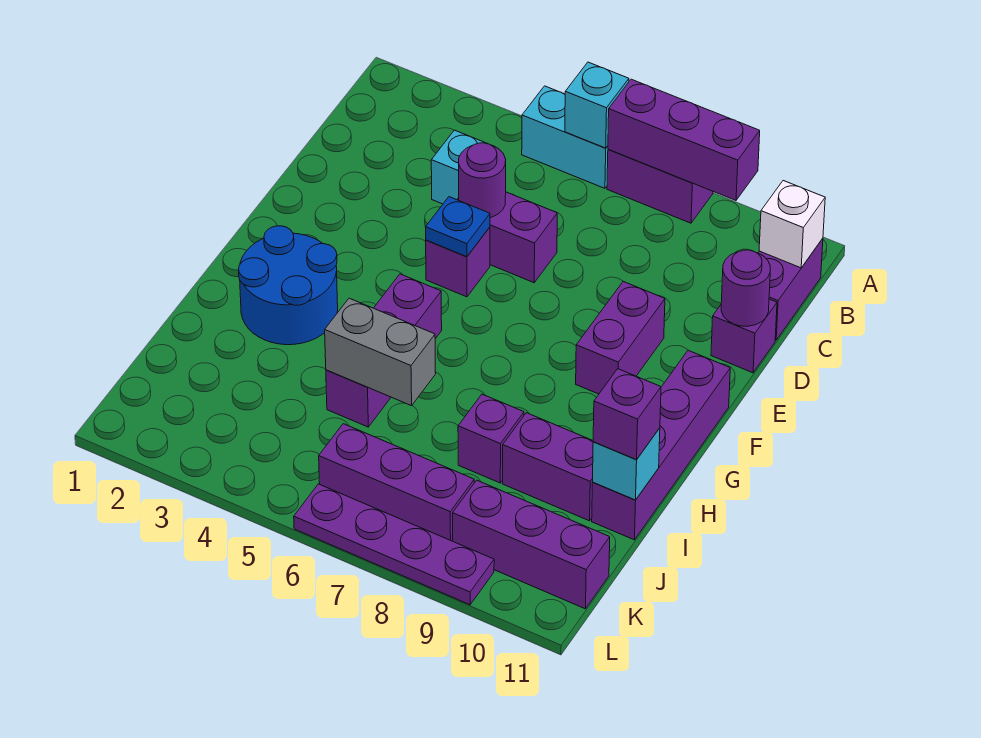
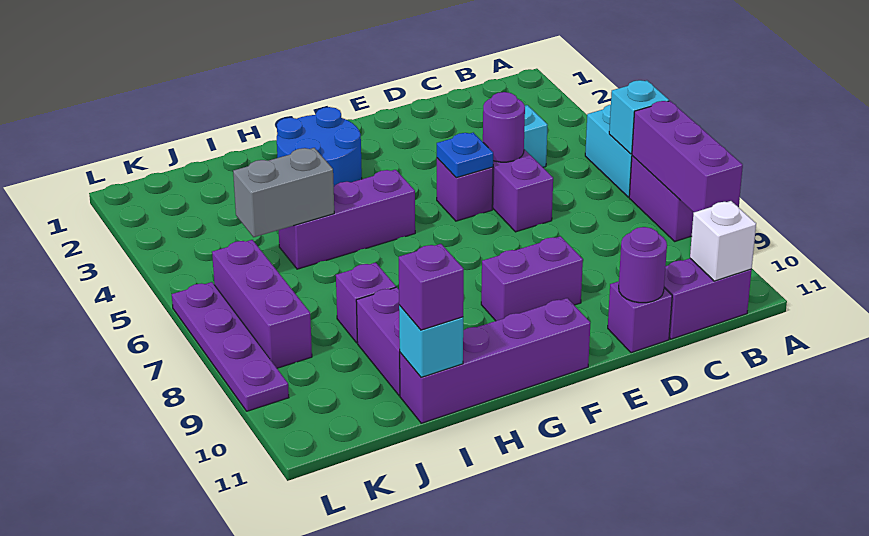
grey 1x2 brick [325,298,436,406] -> grey 1x2 brick turned to [233,148,334,237]
purple 1x3 brick [453,480,610,609] -> none

